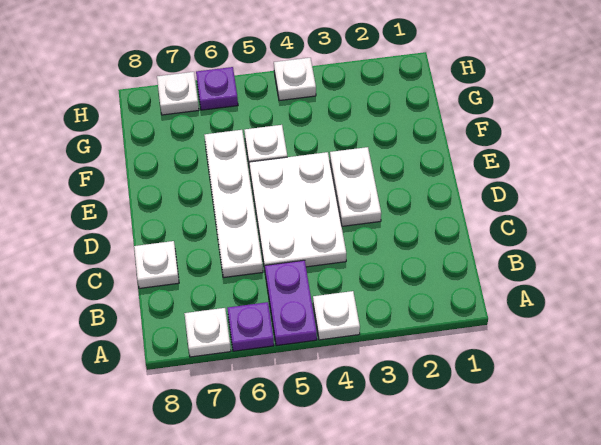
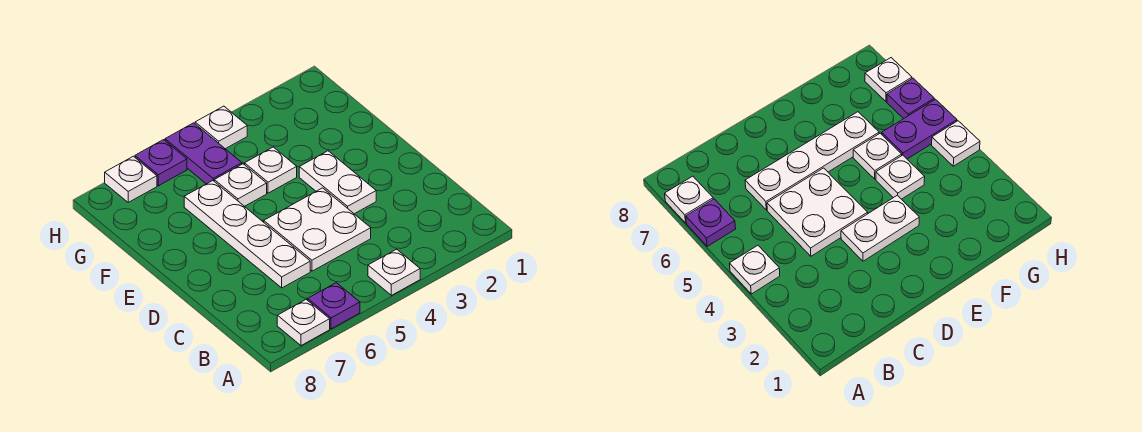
purple 1x2 plate [265,260,317,346] -> purple 1x2 plate moved to [165,123,242,184]
white 2x3 plate [249,152,346,268] -> white 2x2 plate [264,188,371,271]
white 1x1 plate [134,241,179,288] -> white 1x1 plate moved to [245,147,297,193]

